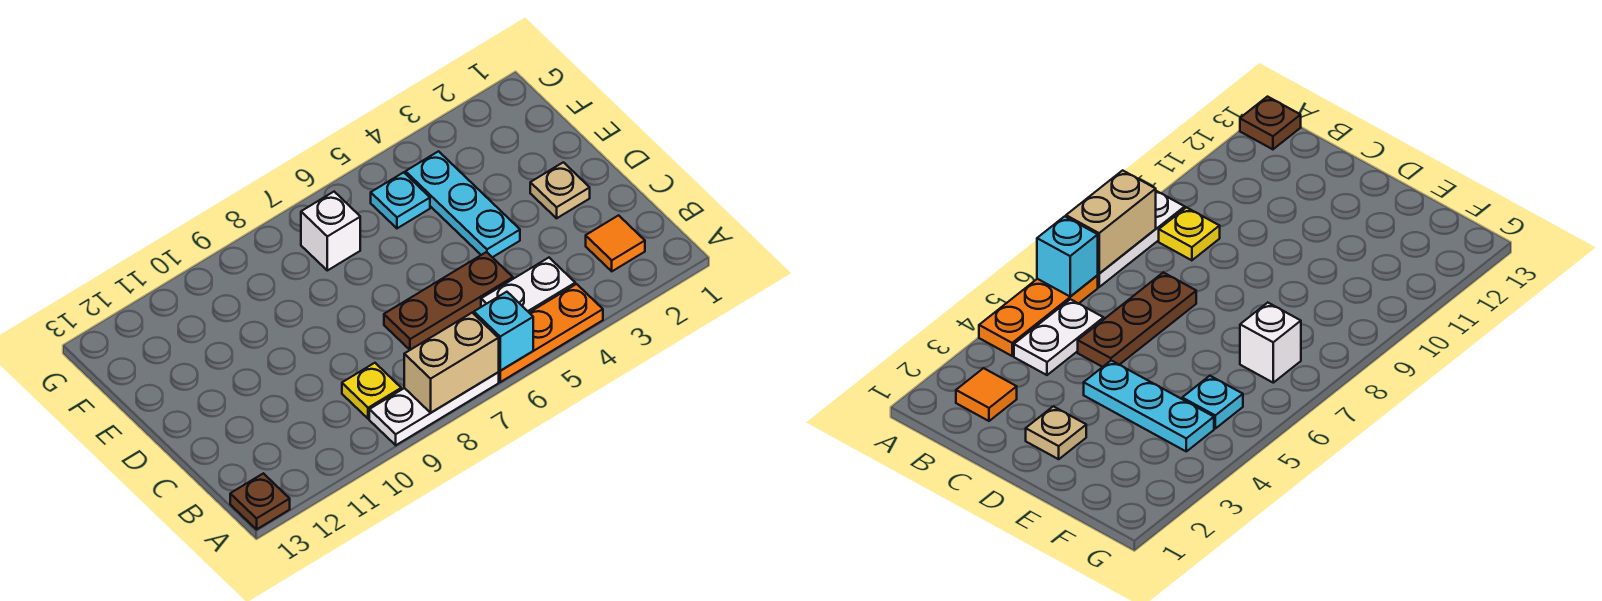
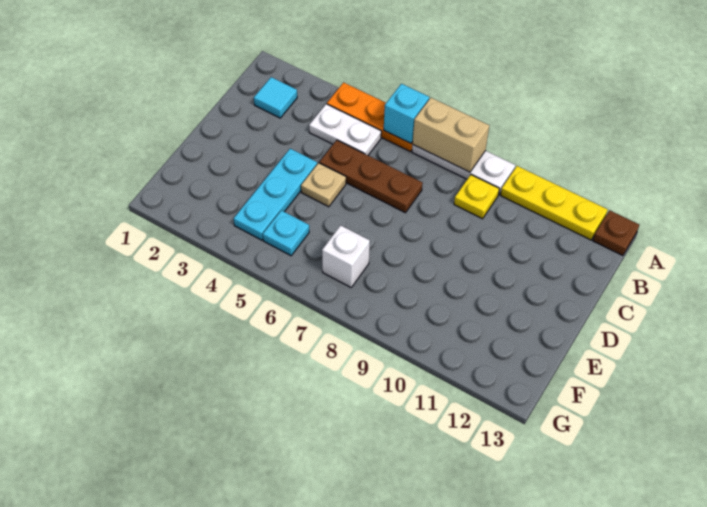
none -> yellow 1x3 plate [500,166,608,240]
orange 1x1 tile [586,215,645,271] -> cyan 1x1 tile [254,77,297,118]
tan 1x1 plate [530,162,590,218] -> tan 1x1 plate moved to [301,163,346,207]

